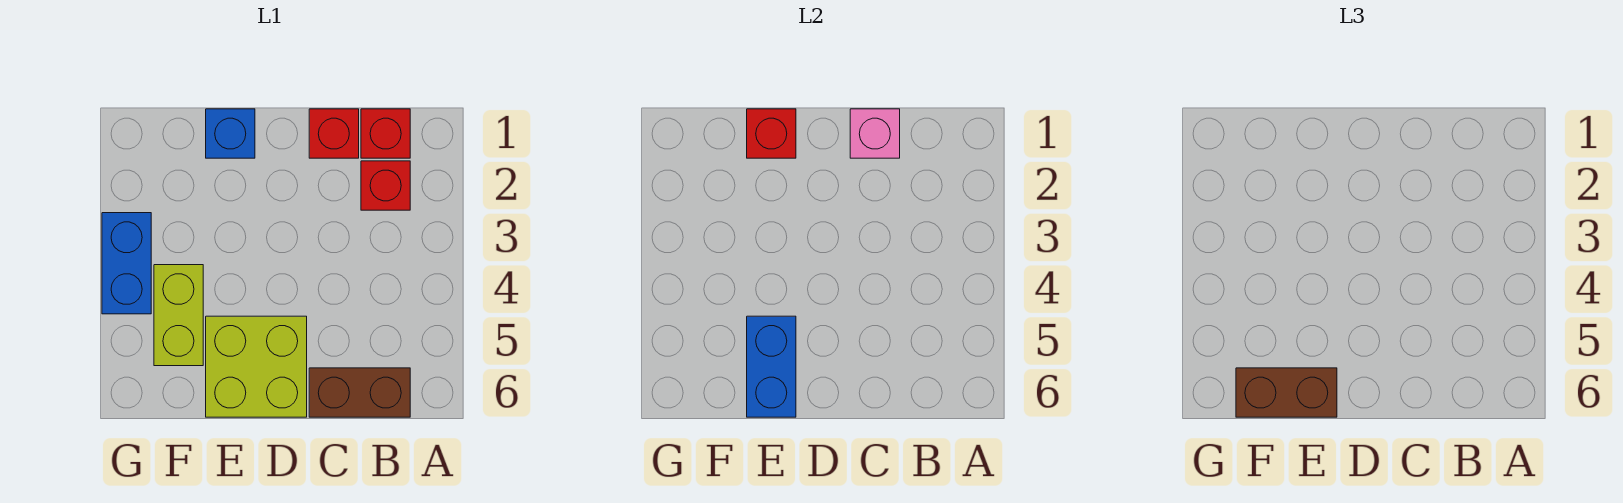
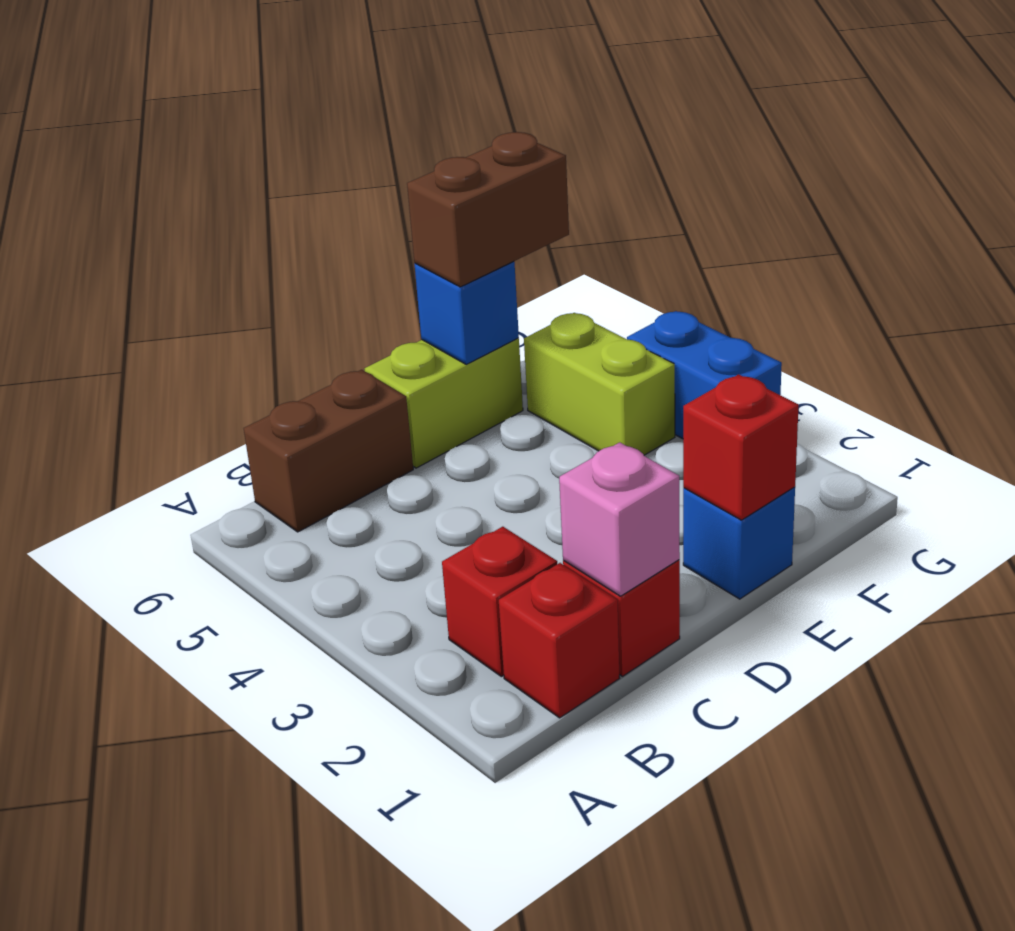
lime 2x2 brick [206,316,307,417] -> lime 1x2 brick [365,338,523,468]
blue 1x2 brick [747,316,796,417] -> blue 1x1 brick [415,261,519,364]

